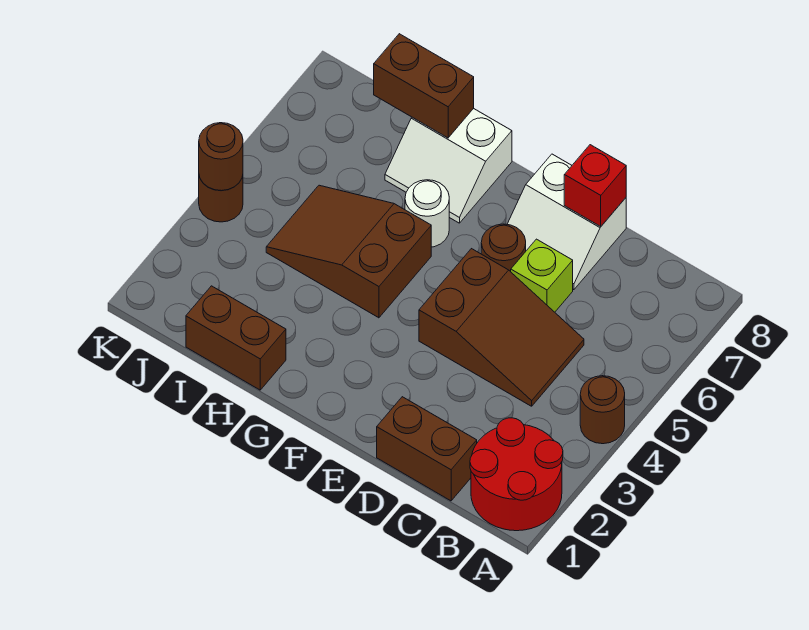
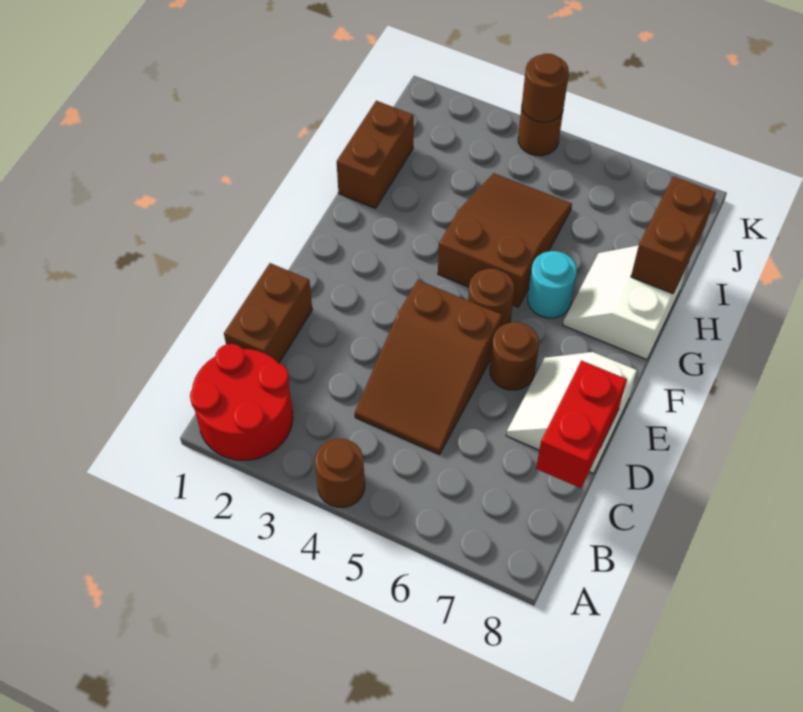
lime 1x1 brick [511,239,573,312] -> none
red 1x1 brick [564,145,626,226] -> red 1x2 brick [536,360,627,488]
none -> brown 1x1 round brick [468,269,514,326]
white 1x1 round brick [405,180,449,247] -> cyan 1x1 round brick [528,251,577,318]

